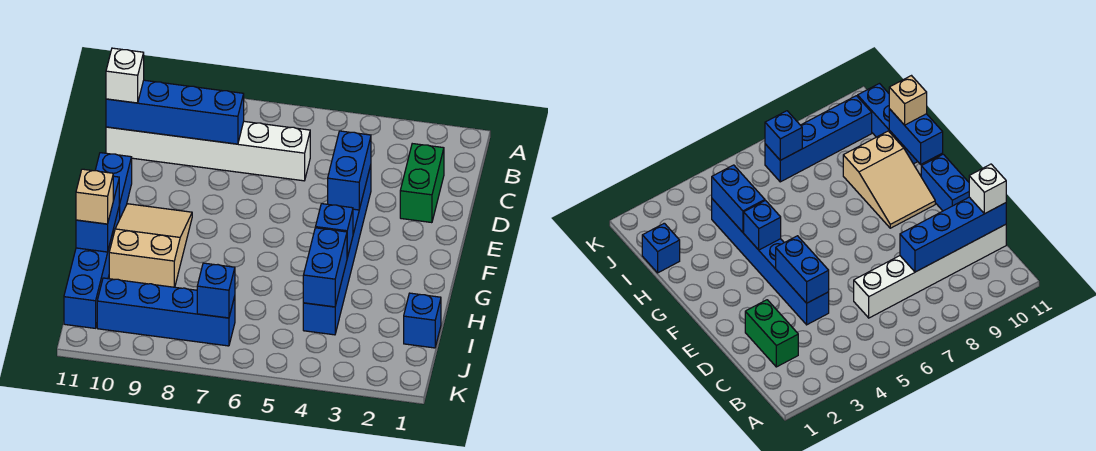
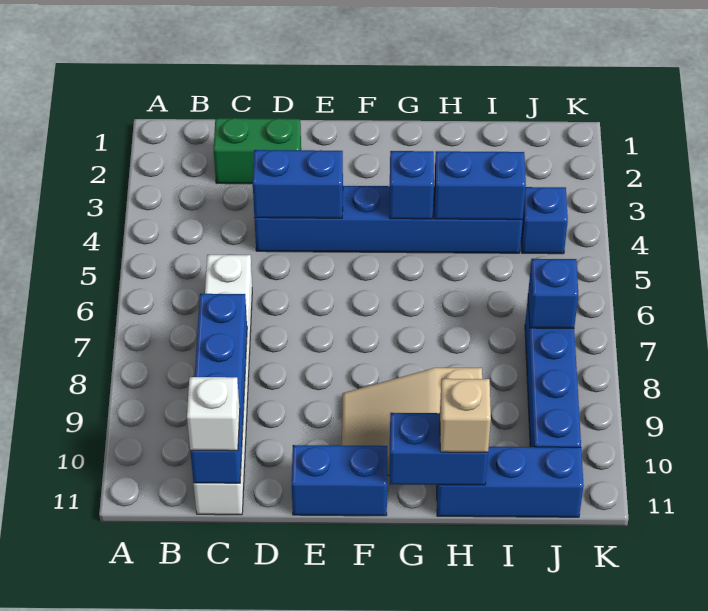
blue 1x1 brick [404,293,441,348] -> blue 1x1 brick moved to [521,187,568,254]

